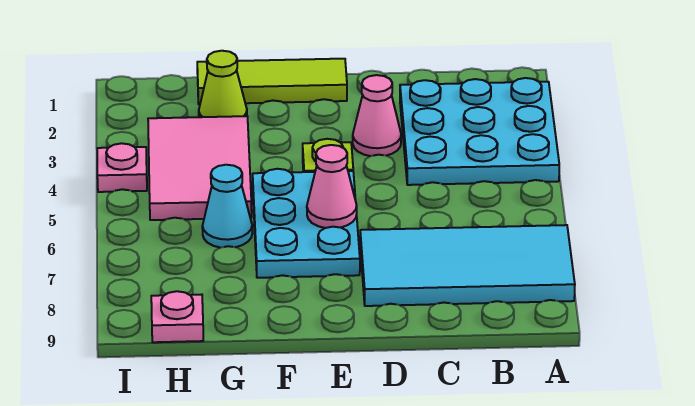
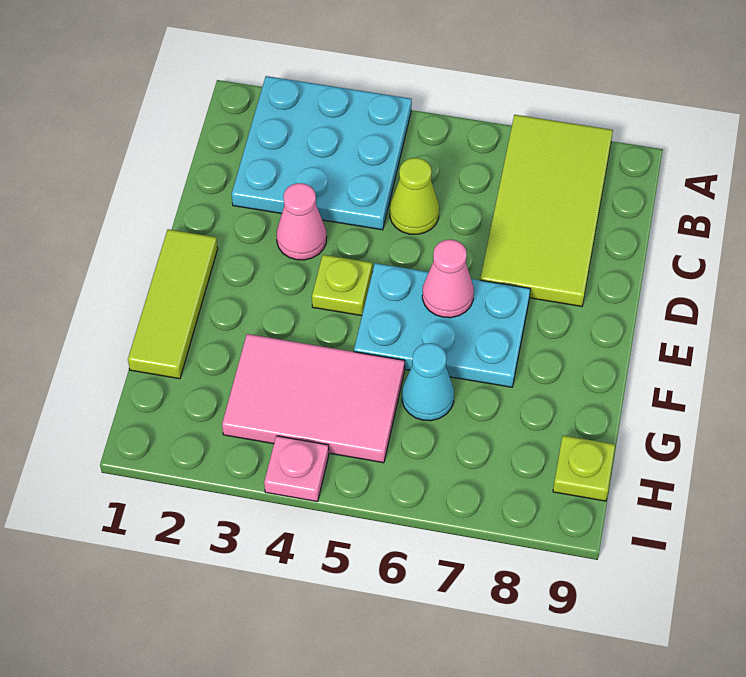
cyan 2x4 tile [360,225,575,306] -> lime 2x4 tile [480,115,613,306]
lime 1x1 cone [199,51,247,117] -> lime 1x1 cone moved to [390,158,439,234]
pink 1x1 plate [151,291,203,342] -> lime 1x1 plate [553,436,615,501]

